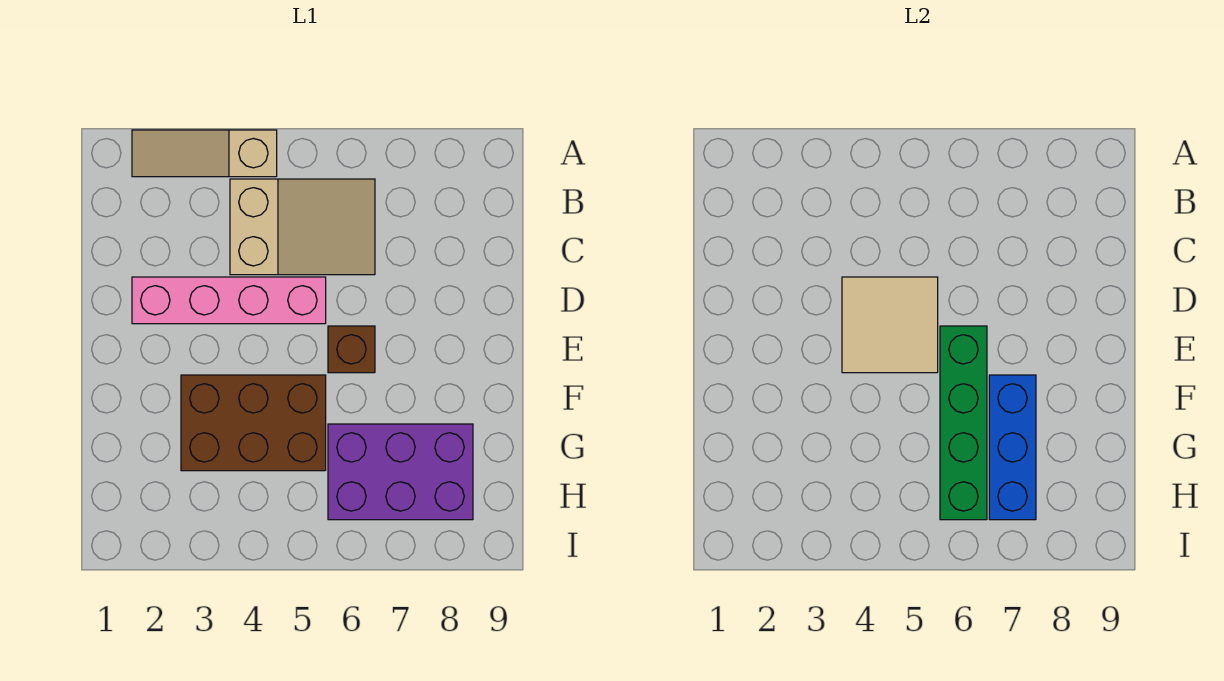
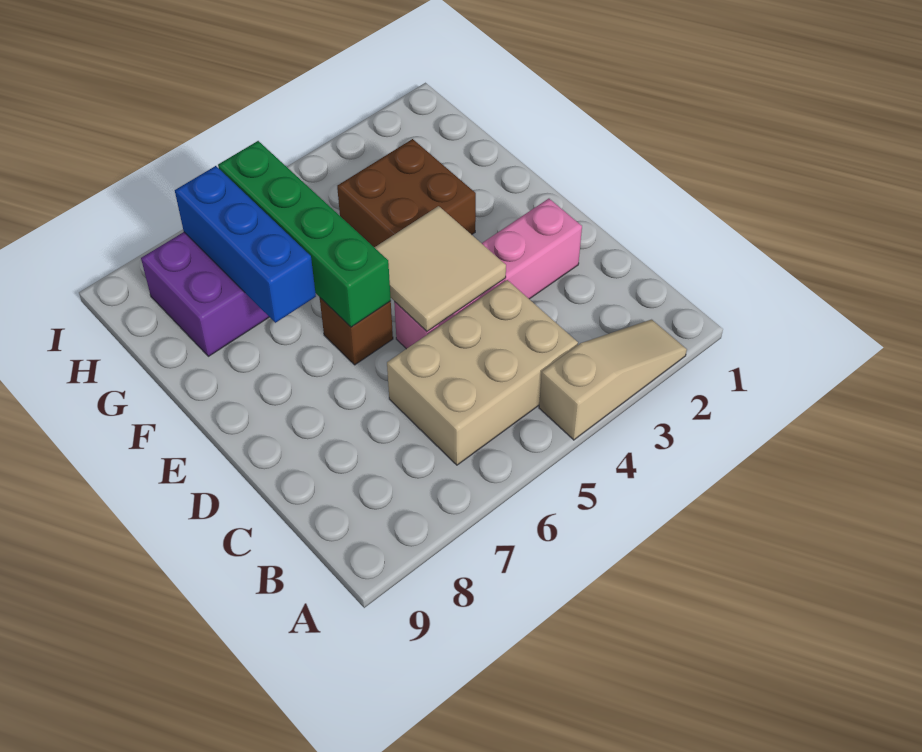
tan 2x3 slope [230,179,375,275] -> tan 2x3 brick [387,280,578,465]
brown 2x3 brick [181,375,326,471] -> brown 2x2 brick [337,139,476,247]

